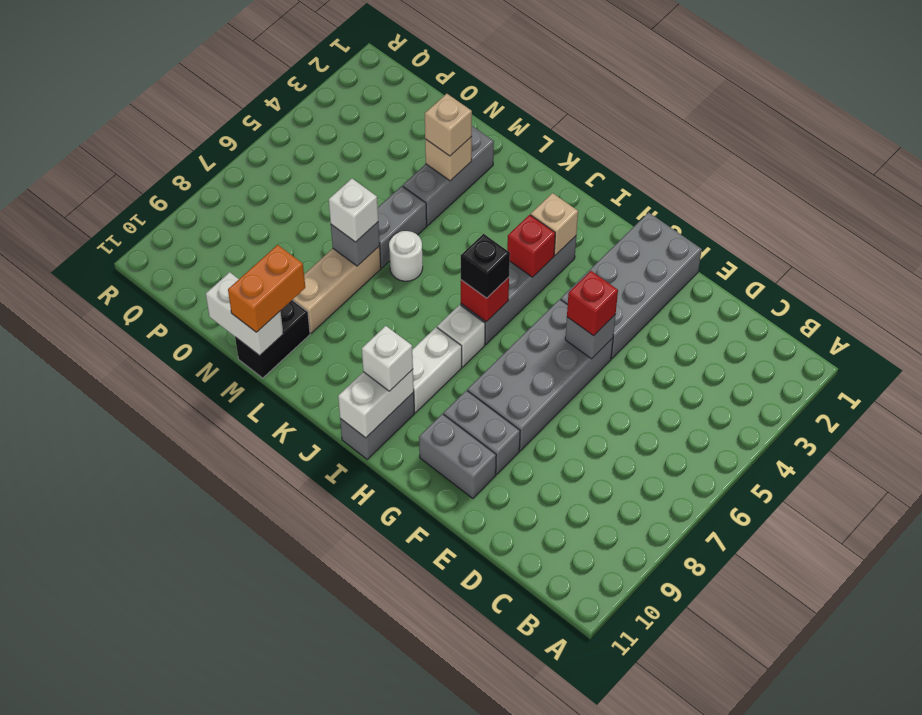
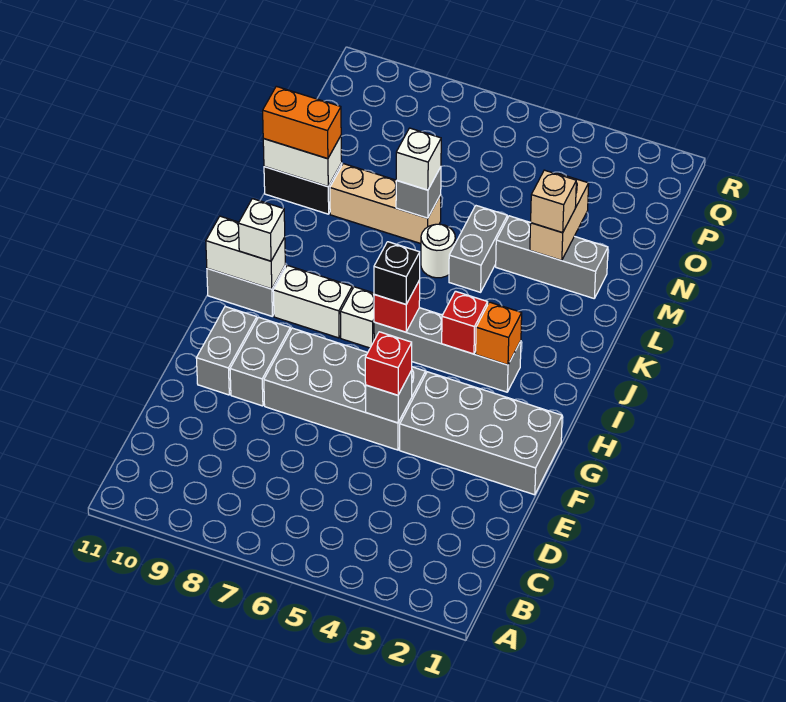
tan 1x1 brick [531,193,578,255] -> orange 1x1 brick [476,302,522,365]
tan 1x1 brick [425,137,472,181] -> tan 1x2 brick [530,173,589,261]
grey 1x2 brick [378,186,427,268] -> grey 1x2 brick turned to [449,206,507,292]
white 1x2 brick [206,272,283,356] -> white 1x2 brick turned to [263,136,342,187]

